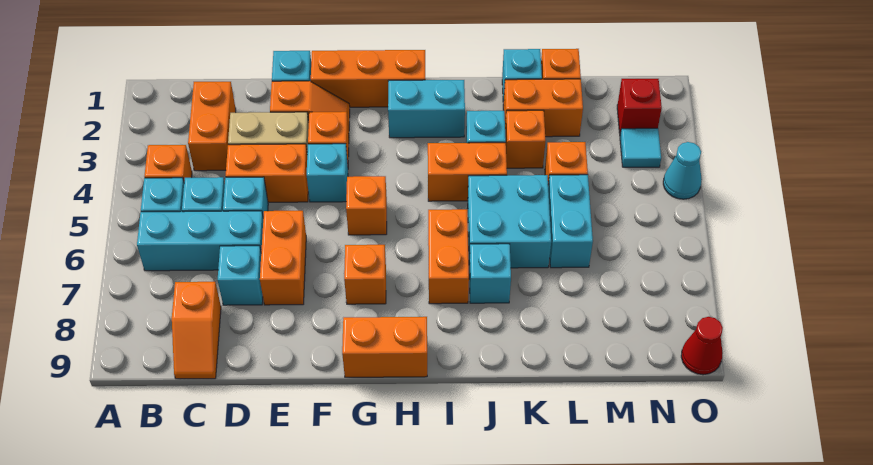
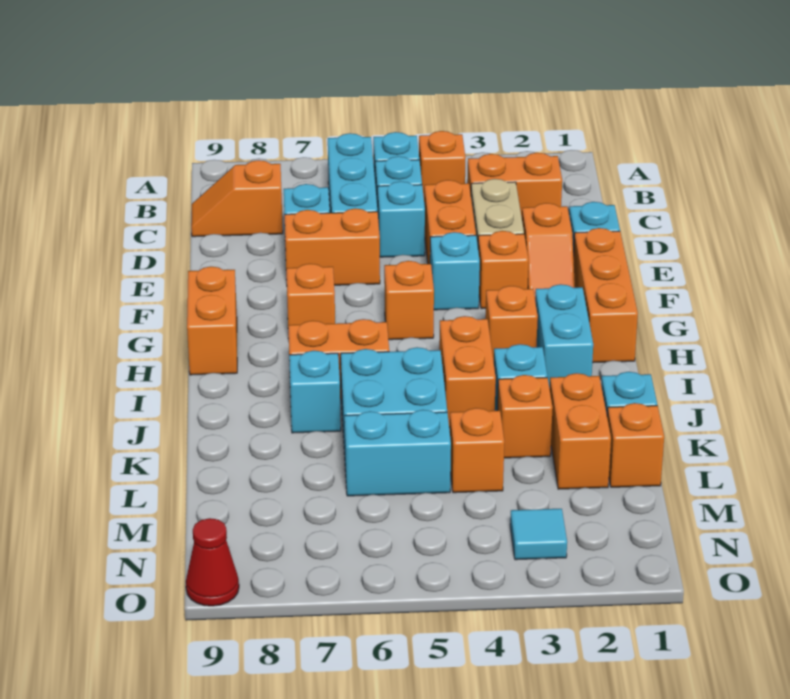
none -> orange 1x1 brick [485,286,538,361]
red 1x1 brick [617,79,662,133] -> none
cyan 1x1 cone [663,142,702,199] -> none

